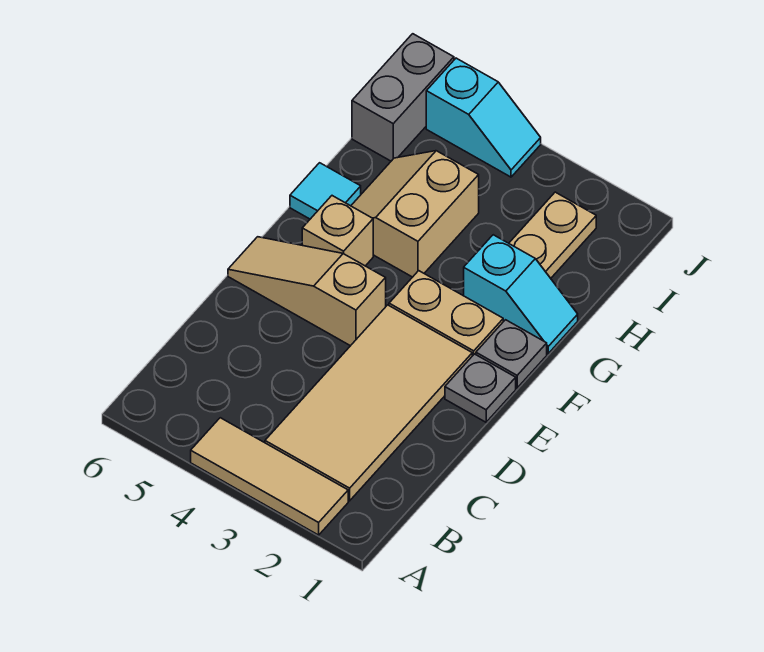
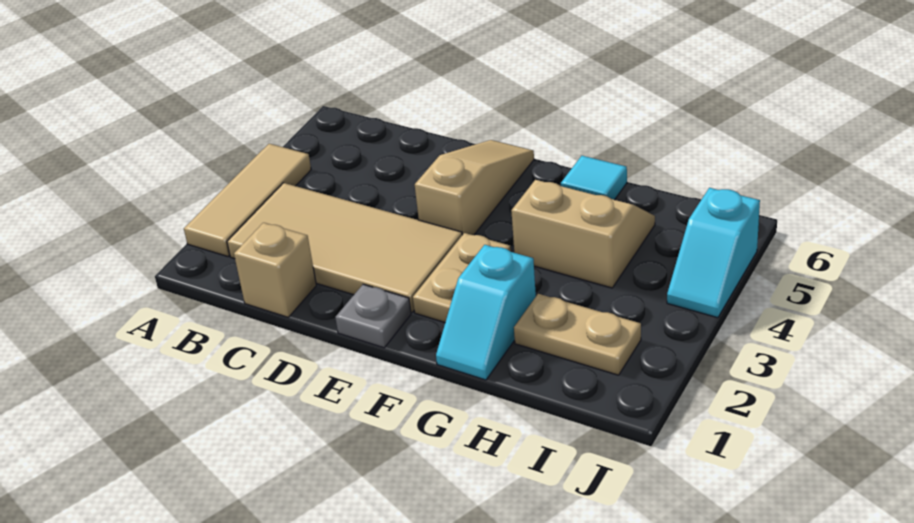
grey 1x1 plate [476,320,547,388] -> none
tan 1x1 brick [302,196,373,266] -> tan 1x1 brick moved to [234,223,316,317]
grey 1x2 brick [352,34,454,161] -> none

